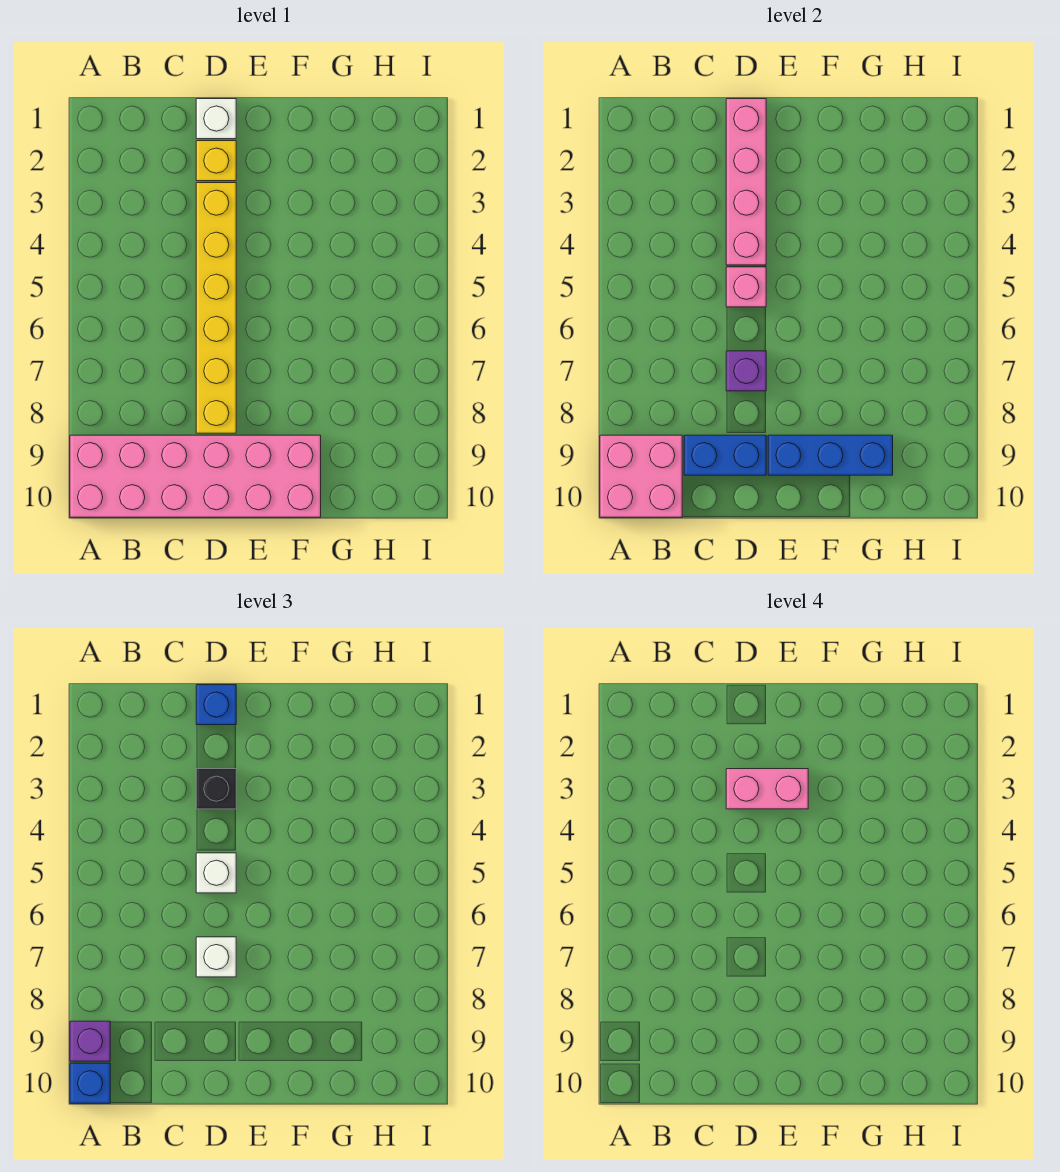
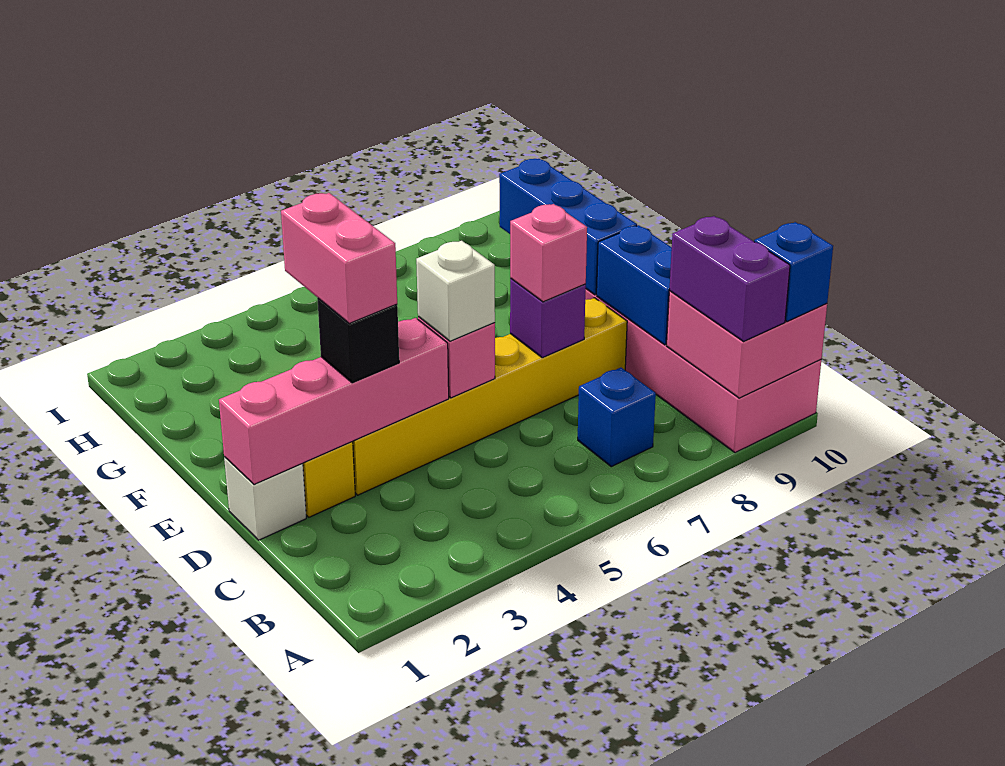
purple 1x1 brick [70,1021,110,1061] -> purple 1x2 brick [669,216,790,341]
blue 1x1 brick [196,685,236,725] -> blue 1x1 brick moved to [578,368,656,467]
white 1x1 brick [196,937,236,977] -> pink 1x1 brick [510,204,587,302]

